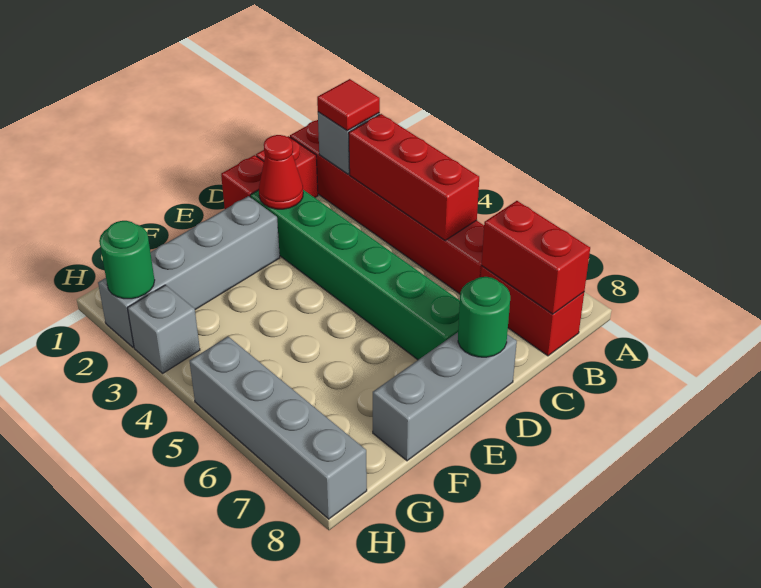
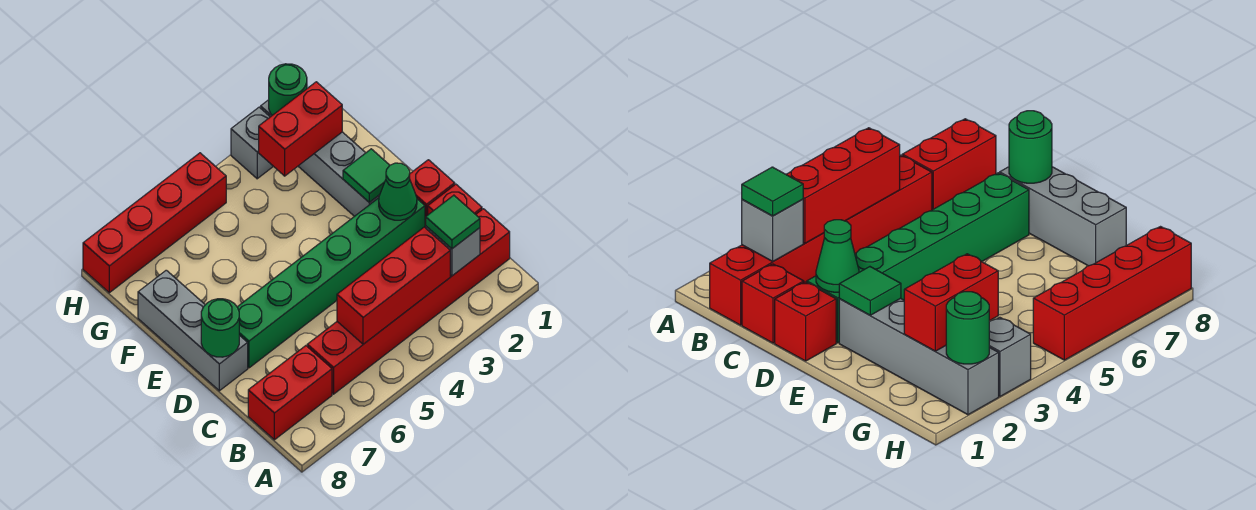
red 1x1 tile [317,79,380,131] -> green 1x1 tile [426,195,480,249]
red 1x2 brick [482,201,590,314] -> red 1x2 brick moved to [259,82,342,176]
red 1x1 cone [259,135,303,209] -> green 1x1 cone [379,163,417,220]
none -> green 1x1 tile [343,149,390,202]
grey 1x4 brick [190,337,367,519] -> red 1x4 brick [83,153,226,293]

